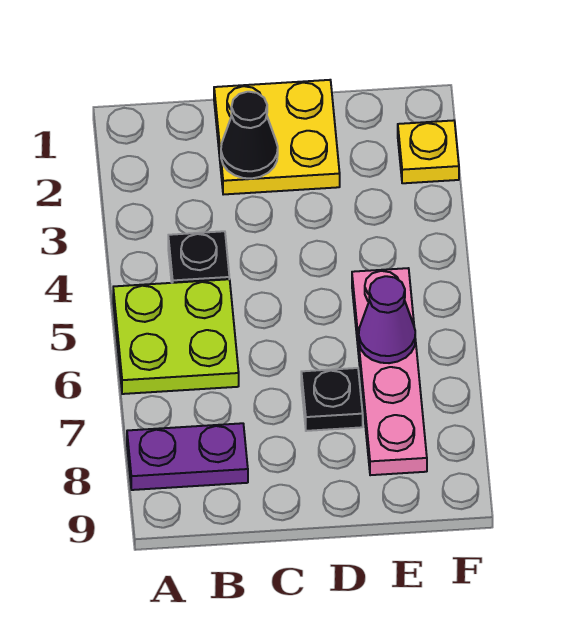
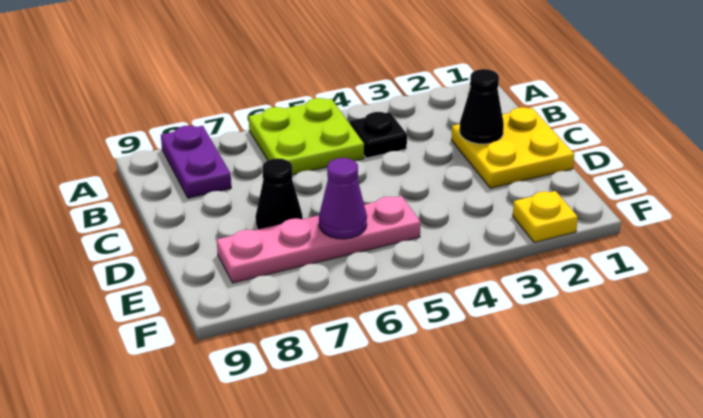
black 1x1 plate [301,368,363,431] -> black 1x1 cone [255,158,303,229]

